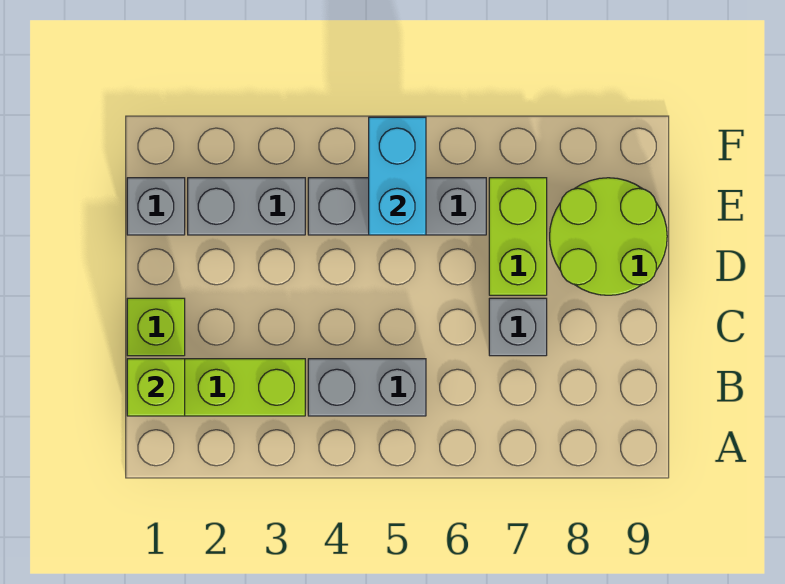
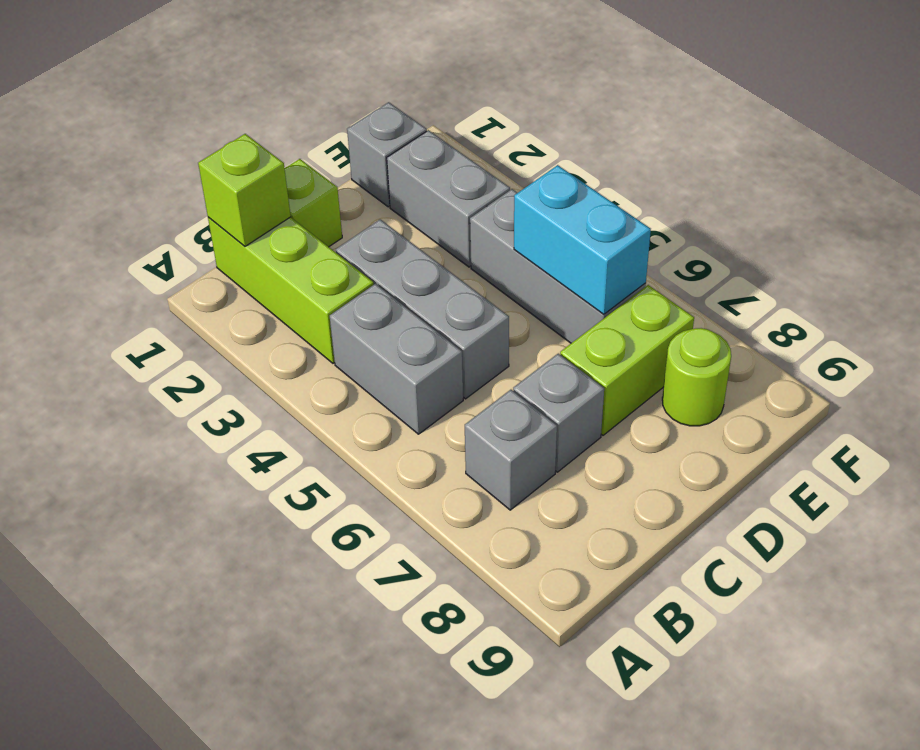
none -> grey 1x1 brick [465,390,557,510]
none -> grey 1x3 brick [336,219,509,399]
lime 2x2 round brick [550,178,667,295] -> lime 1x1 round brick [662,328,731,426]
cyan 1x2 brick [369,117,426,235] -> cyan 1x2 brick turned to [514,165,651,314]

